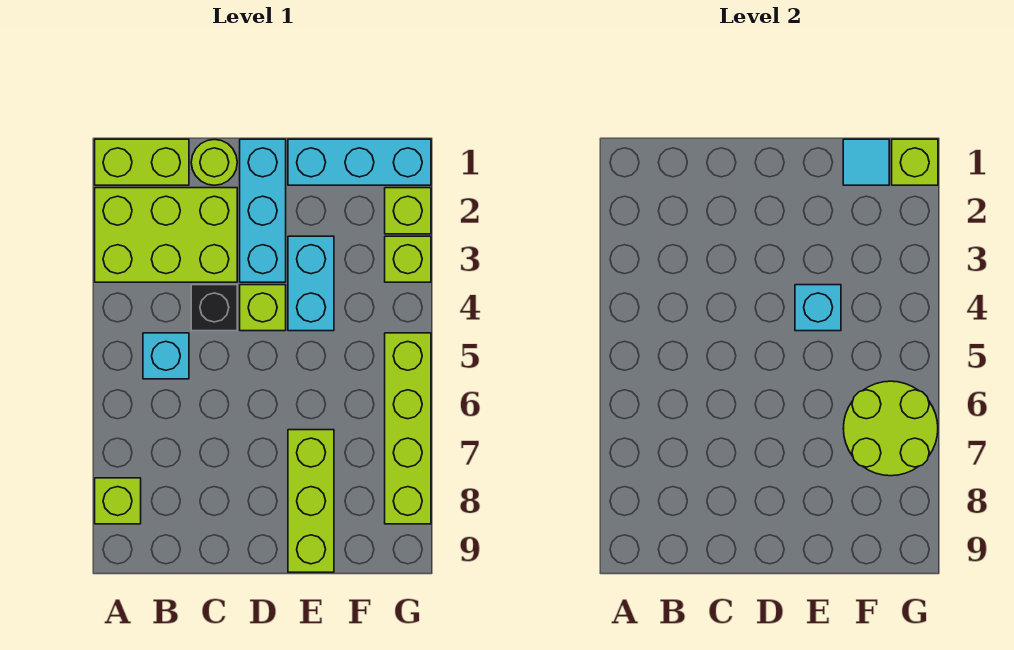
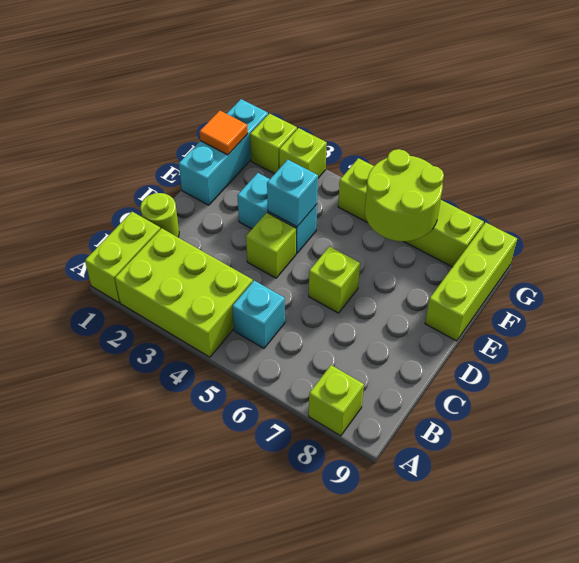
lime 2x3 brick [95,188,237,282] -> lime 2x3 brick turned to [115,228,253,357]
black 1x1 brick [191,285,237,331] -> none
cyan 1x3 brick [240,139,286,282] -> none
lime 1x3 brick [288,430,334,572] -> lime 1x3 brick turned to [425,223,517,341]
cyan 1x1 tile [843,139,889,185] -> orange 1x1 tile [199,111,248,155]
lime 1x1 brick [892,139,938,185] -> lime 1x1 brick moved to [309,246,360,313]

